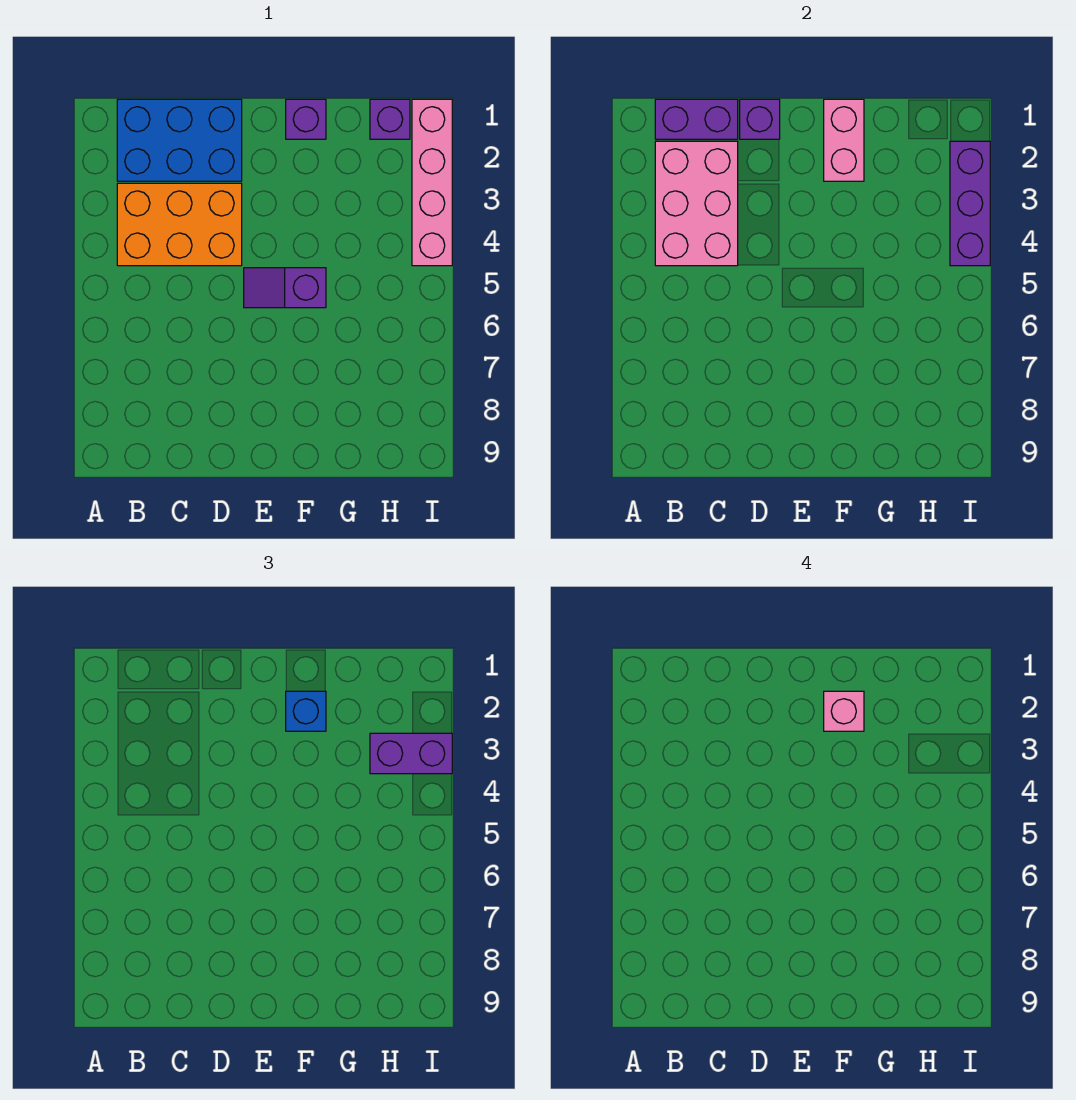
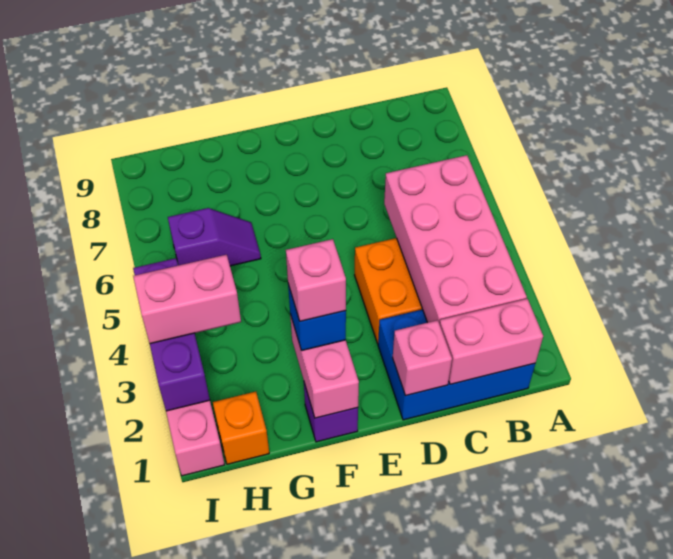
purple 1x2 brick [655,99,738,139] -> pink 1x2 brick [440,299,543,384]
pink 2x3 brick [655,141,738,266] -> pink 2x4 brick [384,155,527,324]
purple 1x1 brick [740,99,780,139] -> pink 1x1 brick [393,320,452,396]
purple 1x2 slope [244,268,326,308] -> purple 1x2 slope moved to [168,208,261,266]
purple 1x1 brick [370,99,410,139] -> orange 1x1 brick [213,392,269,464]
purple 1x2 brick [370,733,452,774] -> pink 1x2 brick [133,255,241,344]

